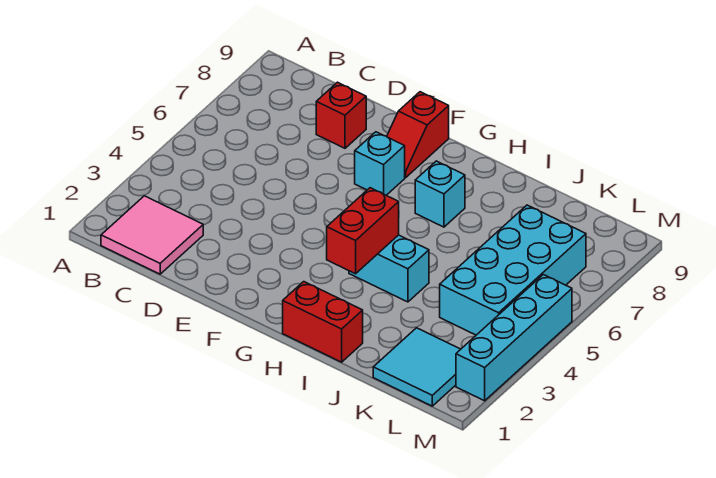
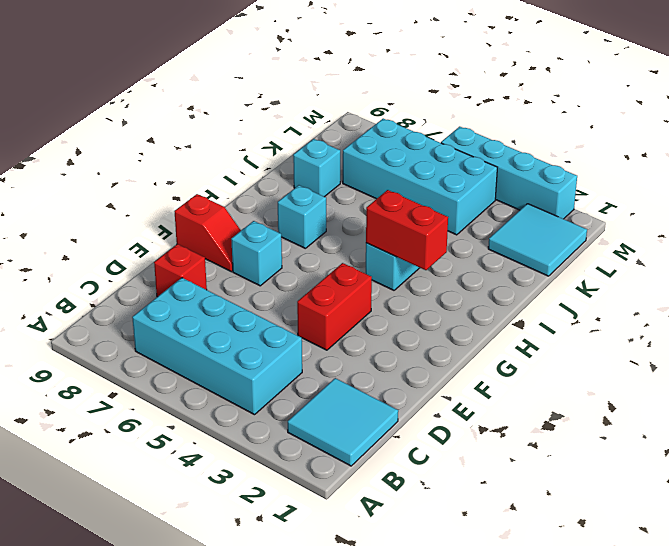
pink 2x2 tile [101,196,203,274] -> cyan 2x2 tile [288,378,398,466]
none -> cyan 2x4 brick [132,278,302,415]
red 1x2 brick [283,282,363,362] -> red 1x2 brick moved to [297,263,372,350]
none -> cyan 1x1 brick [293,139,340,197]

